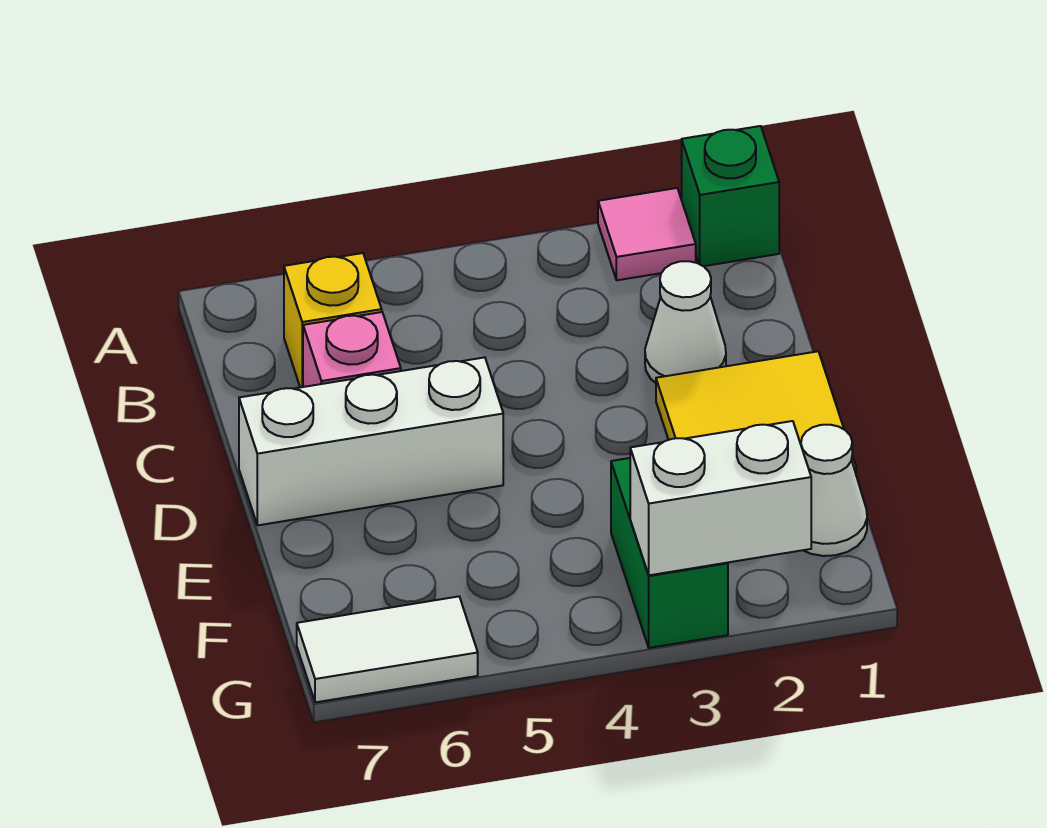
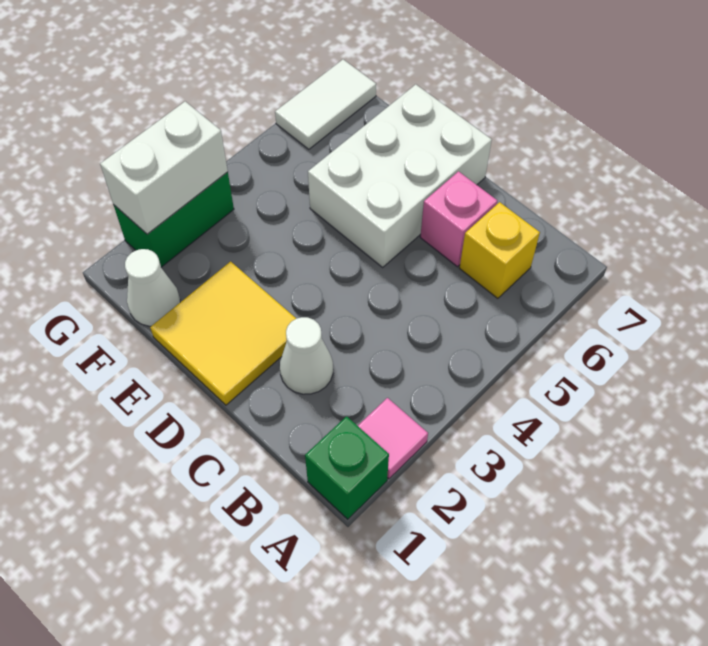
white 1x3 brick [239,357,503,525] -> white 2x3 brick [308,84,492,267]
green 1x2 brick [611,458,728,648] -> green 1x2 brick turned to [114,172,234,267]

